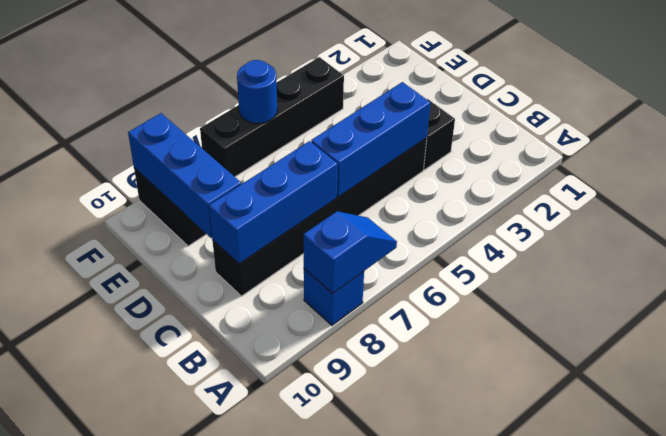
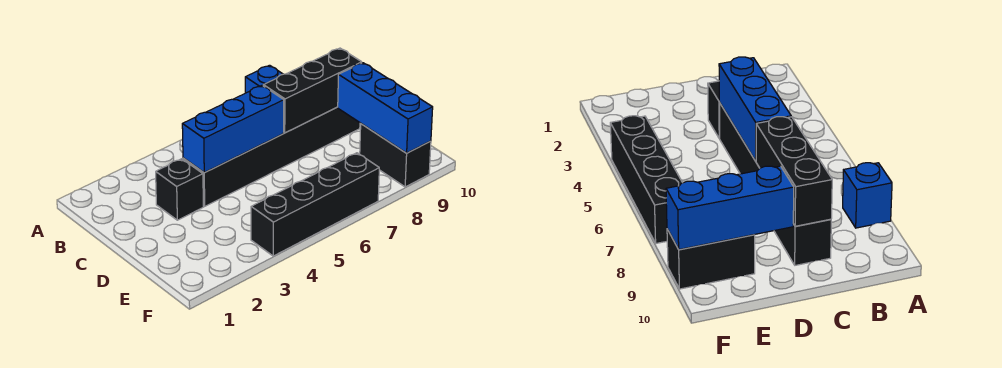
blue 1x2 slope [304,211,397,294] -> none
blue 1x3 brick [209,141,338,264] -> black 1x3 brick [263,48,362,133]
blue 1x1 round brick [237,60,277,124] -> none

